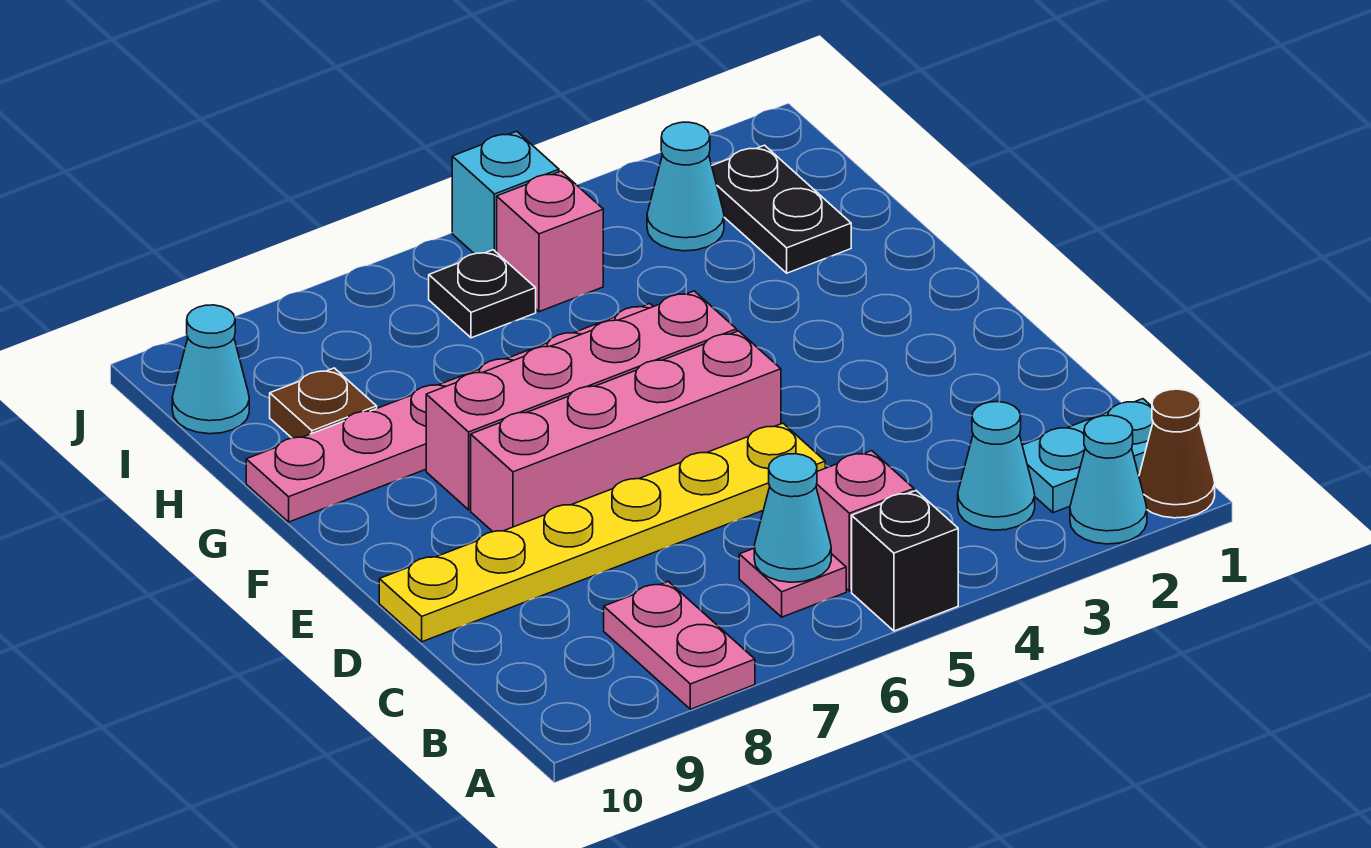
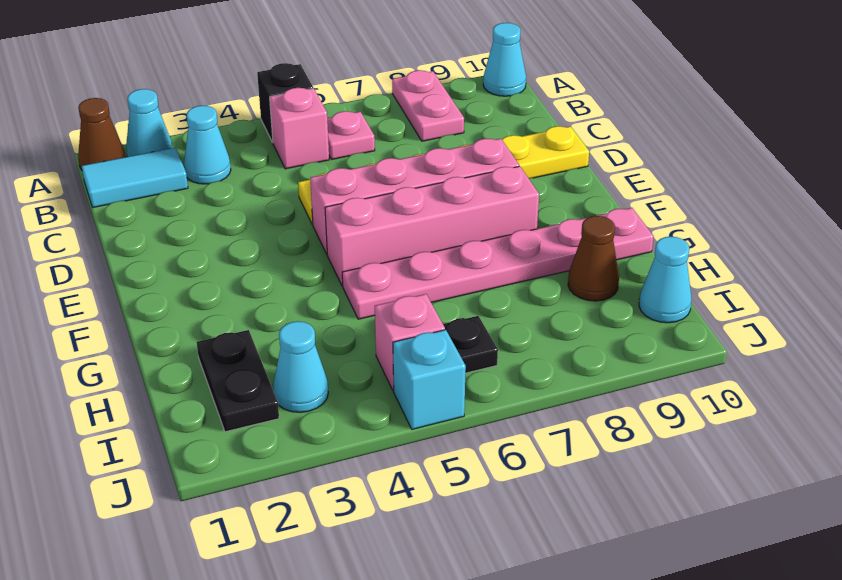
cyan 1x2 plate [1022,399,1153,513] -> cyan 1x2 tile [82,147,188,207]
cyan 1x1 cone [754,454,831,582] -> cyan 1x1 cone moved to [483,23,526,96]
brown 1x1 plate [270,368,377,438] -> brown 1x1 cone [568,216,619,301]

